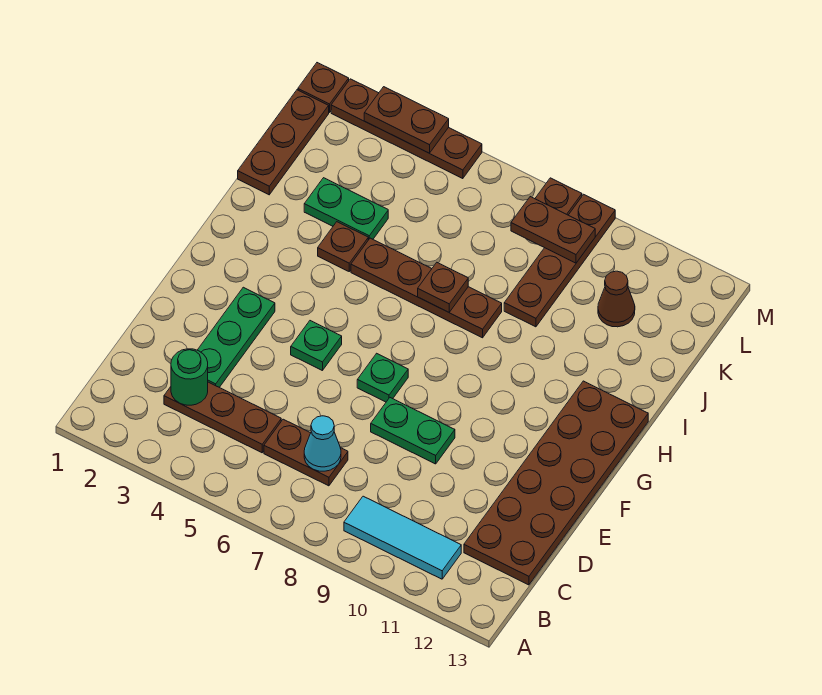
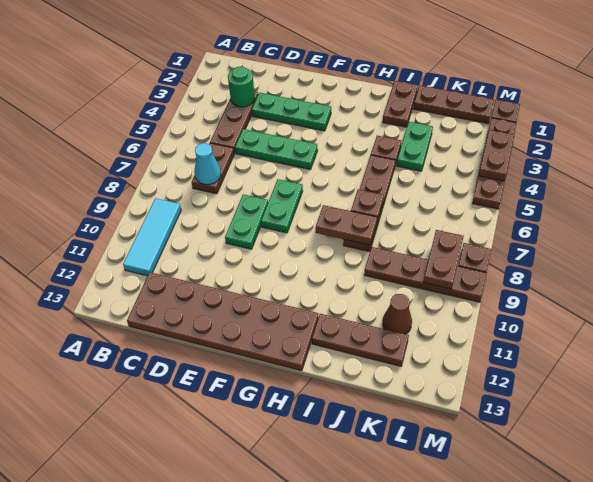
green 1x1 plate [291,321,342,371] -> green 1x3 plate [235,129,318,169]
green 1x1 plate [357,353,408,402] -> green 1x2 plate [261,179,303,233]
none -> brown 1x2 plate [316,205,377,245]
none -> brown 1x2 plate [383,81,418,127]
none -> brown 1x3 plate [312,314,409,366]

